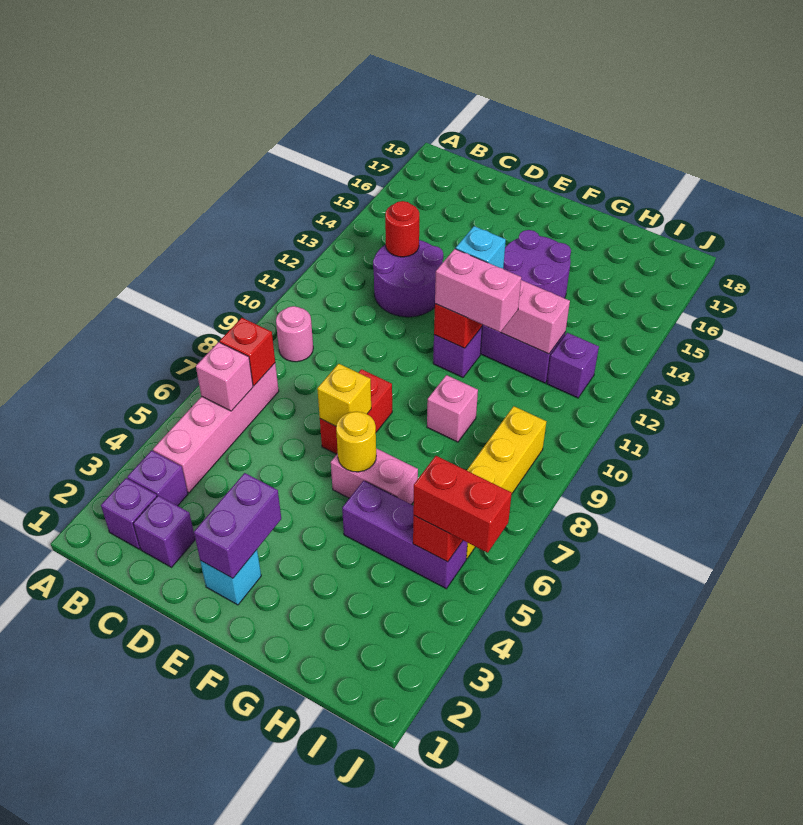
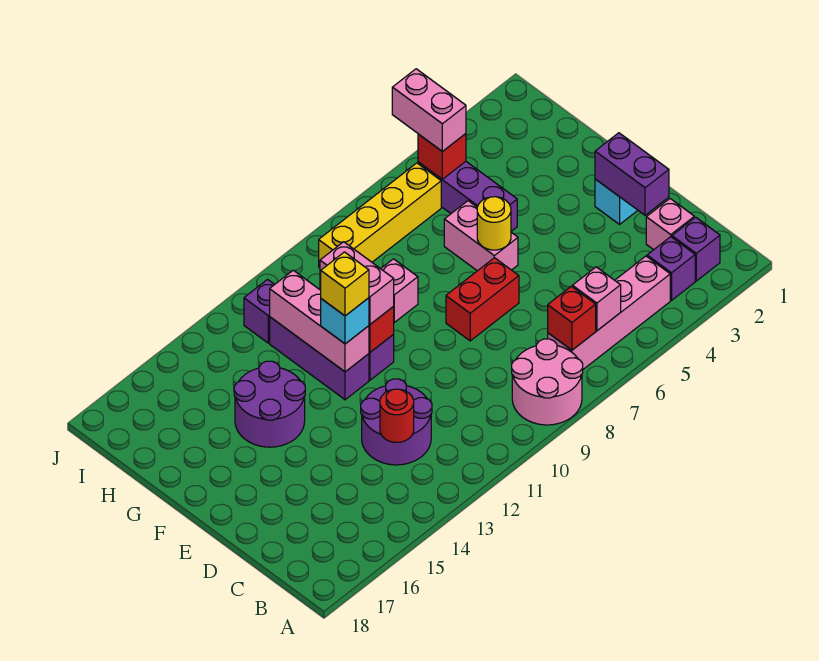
pink 1x1 round brick [276,306,313,362] -> pink 2x2 round brick [512,339,583,425]
purple 1x1 brick [133,496,195,567] -> pink 1x1 brick [646,199,694,250]
purple 1x2 brick [194,473,281,578] -> purple 1x2 brick turned to [595,133,669,215]
yellow 1x1 brick [317,364,371,426] -> yellow 1x1 brick moved to [321,252,369,316]
red 1x2 brick [413,456,512,553] -> pink 1x2 brick [392,69,466,152]

